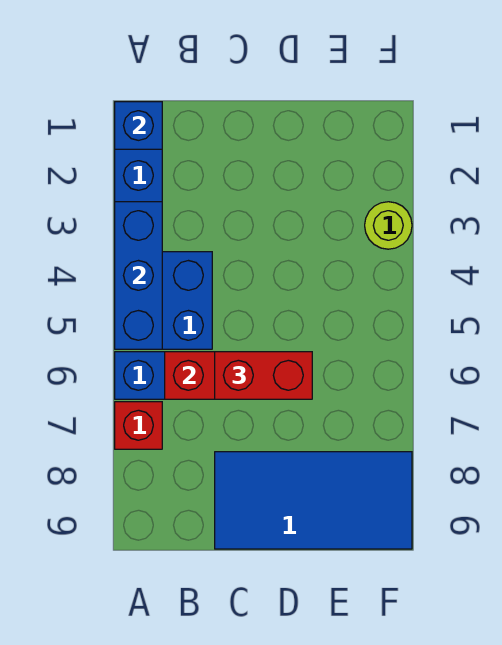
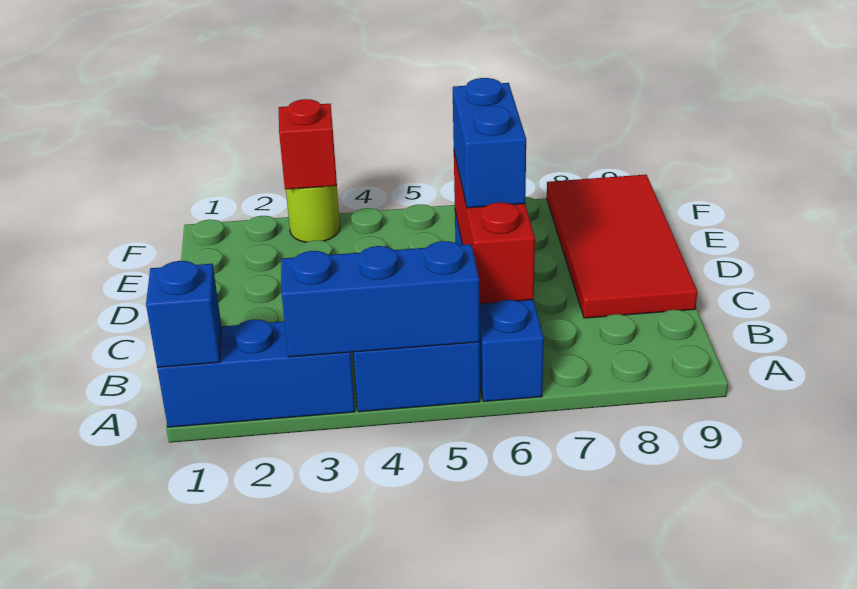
red 1x1 brick [115,402,162,449] -> red 1x1 brick moved to [279,99,337,189]
red 1x2 brick [215,352,312,399] -> blue 1x2 brick [453,78,526,208]
blue 2x4 tile [215,452,412,549] -> red 2x4 tile [547,175,697,318]

